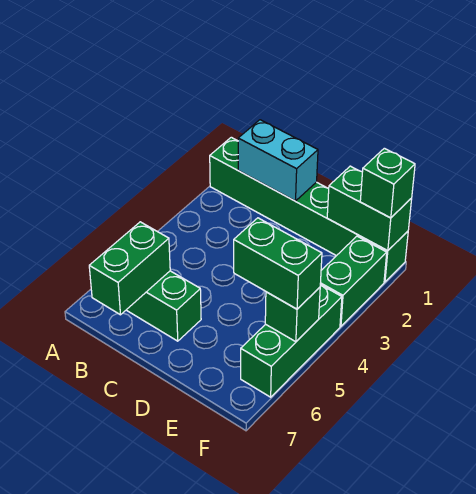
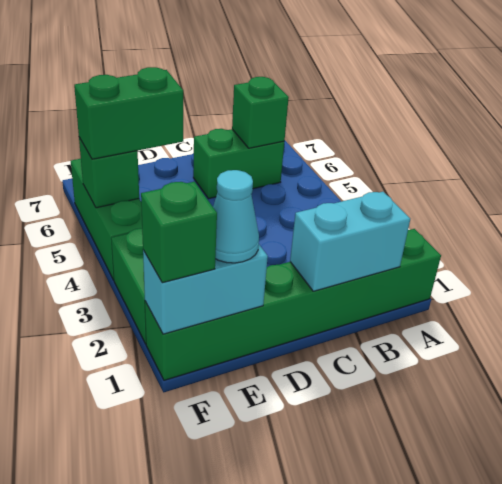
green 1x2 brick [89,222,170,315] -> green 1x1 brick [232,77,289,148]
green 1x2 brick [327,166,412,251] -> cyan 1x2 brick [143,245,268,334]
none -> cyan 1x1 cone [213,170,259,263]

